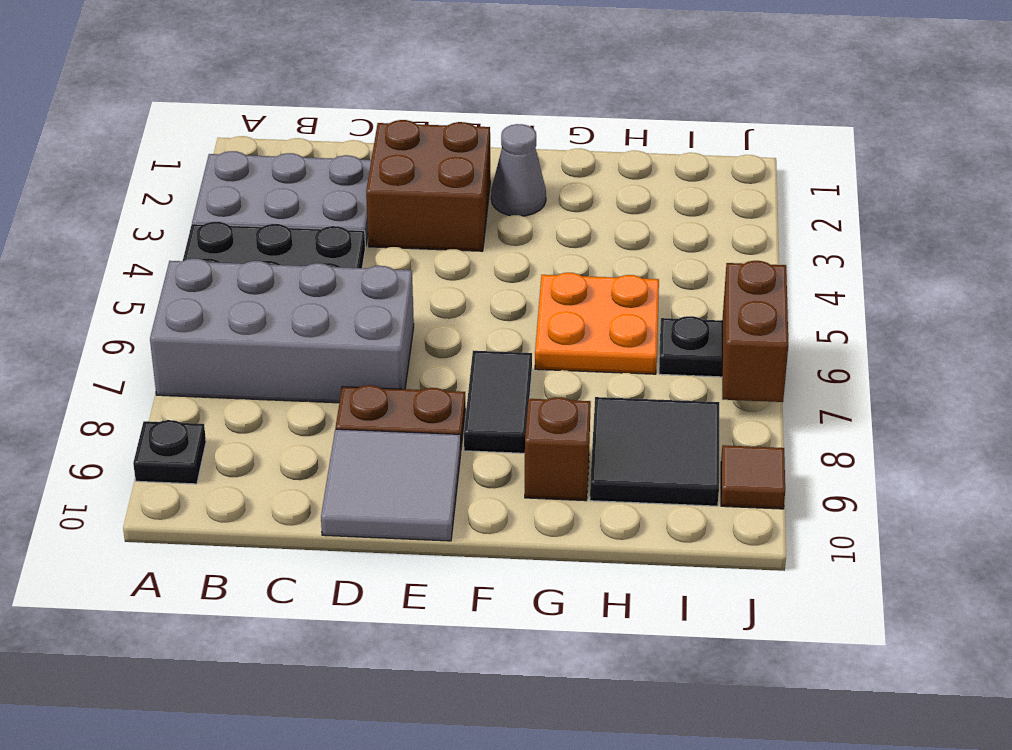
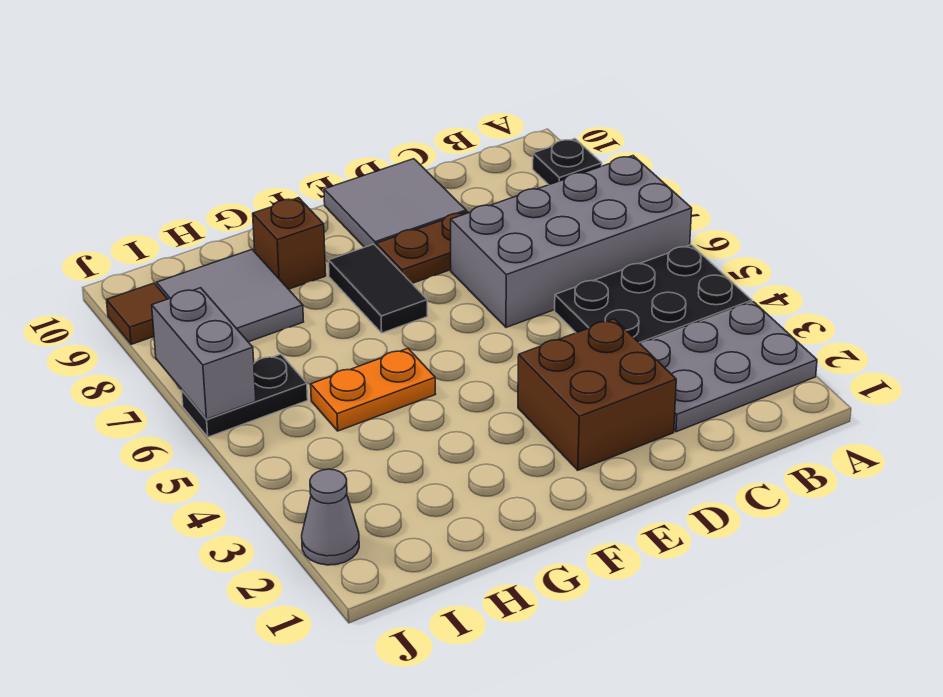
grey 1x1 cone [491,124,546,216] -> grey 1x1 cone moved to [302,469,359,565]
orange 2x2 plate [535,273,659,374] -> orange 1x2 plate [311,348,435,431]
black 2x2 tile [590,397,719,506] -> grey 2x2 tile [157,250,304,342]
brown 1x2 brick [722,261,788,402] -> grey 1x2 brick [152,288,256,419]

